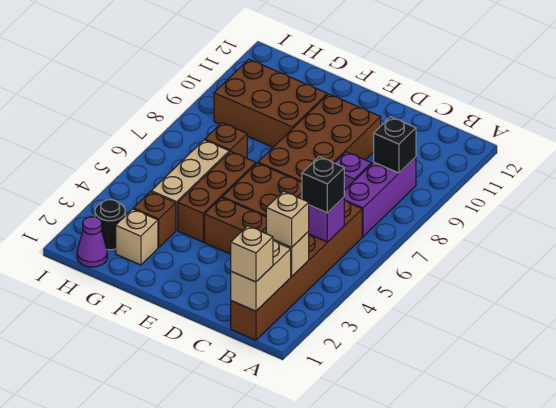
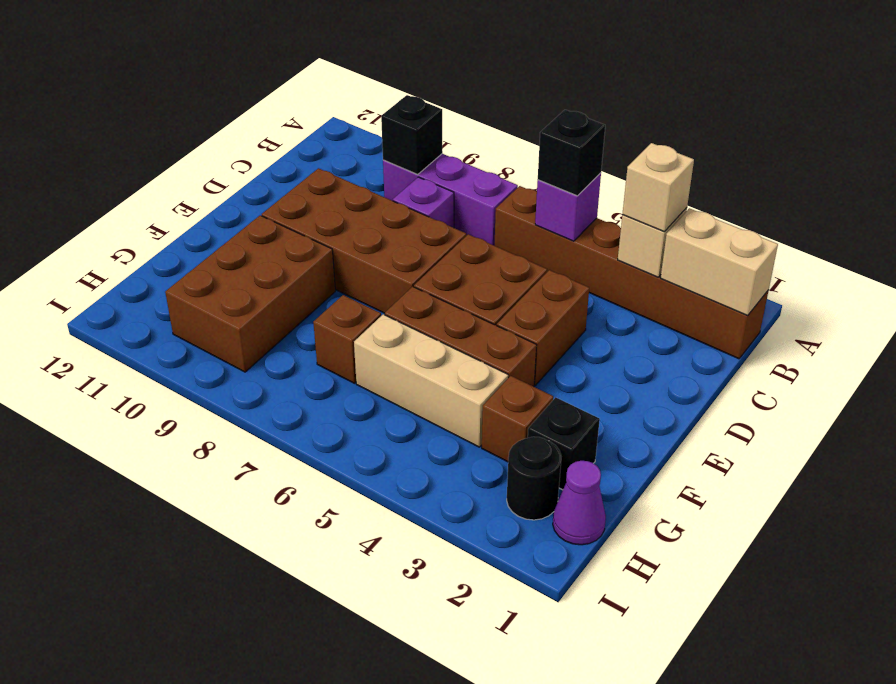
tan 1x1 brick [231,226,273,282] -> none
tan 1x1 brick [116,209,158,265] -> black 1x1 brick [528,397,600,490]

